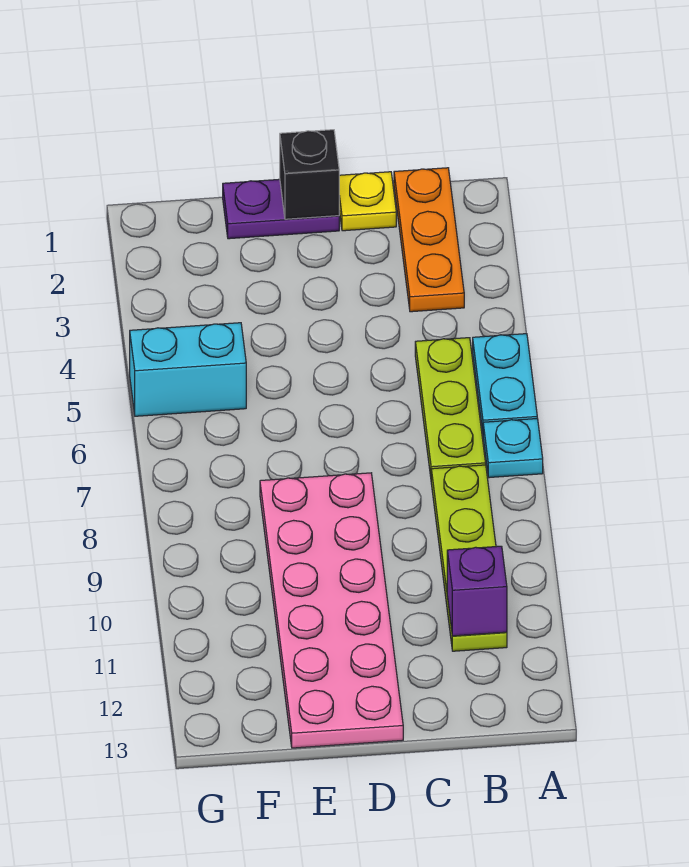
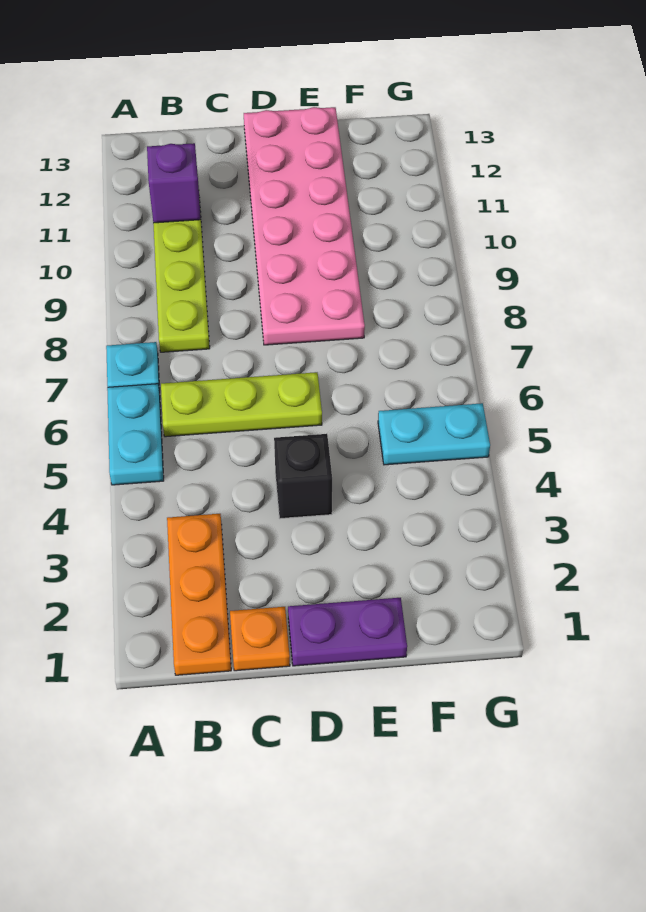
lime 1x3 plate [415,338,486,476] -> lime 1x3 plate turned to [161,372,322,437]
yellow 1x1 plate [339,172,396,231] -> orange 1x1 plate [230,607,290,671]
black 1x1 brick [280,130,339,219] -> black 1x1 brick moved to [274,434,332,519]
cyan 1x2 brick [130,323,246,416] -> cyan 1x2 plate [378,403,490,465]

